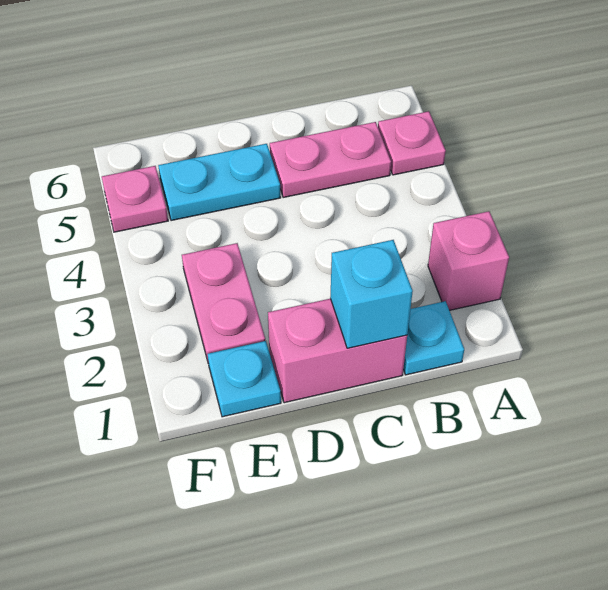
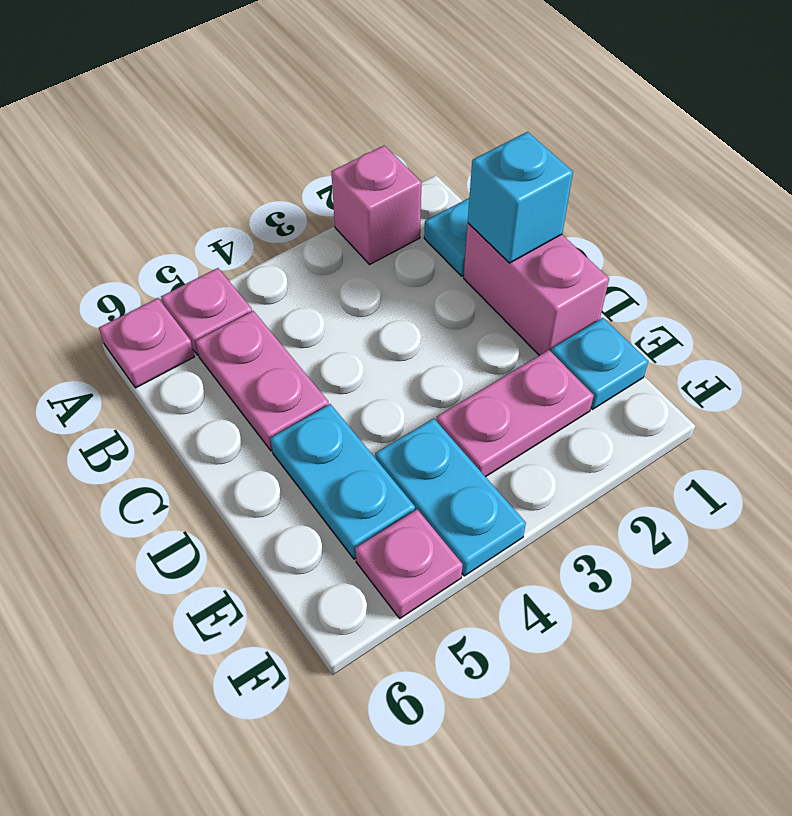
none -> pink 1x1 plate [99,298,195,388]
none -> cyan 1x2 plate [375,418,526,576]

